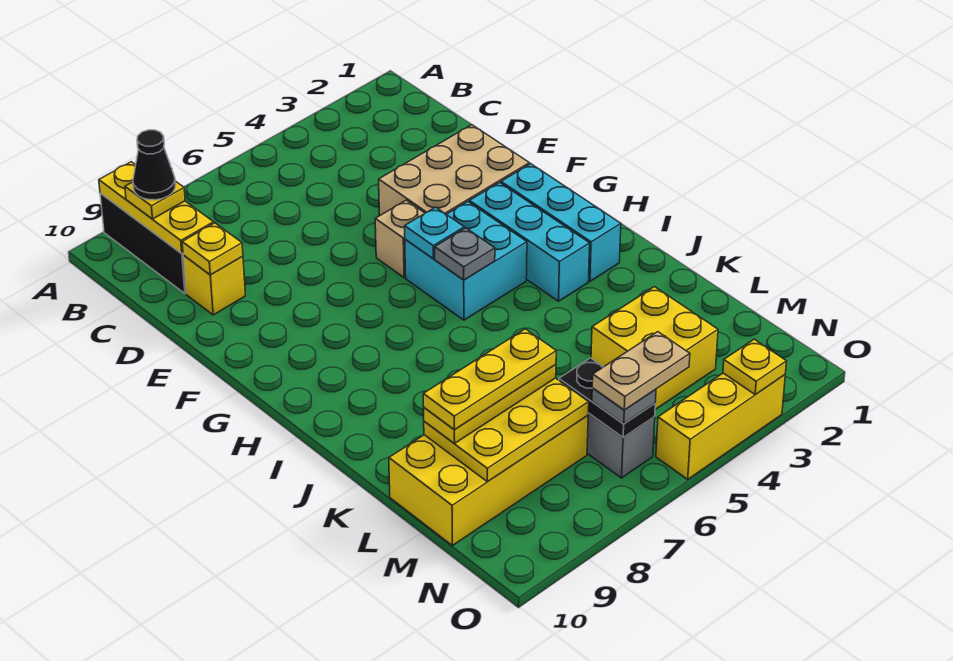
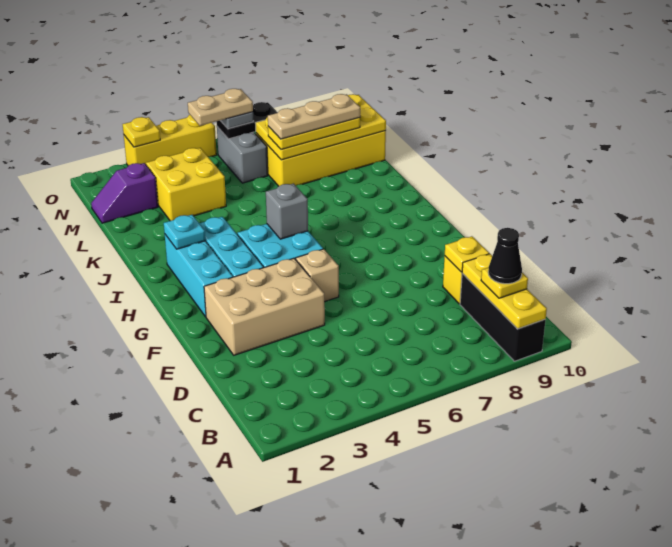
cyan 1x1 plate [405,207,464,259] -> cyan 1x1 plate moved to [164,215,205,249]
grey 1x1 plate [435,228,495,280] -> grey 1x1 brick [266,184,308,239]
yellow 2x3 plate [424,378,589,482] -> yellow 2x4 plate [255,94,386,160]
yellow 1x3 plate [423,329,556,430] -> tan 1x3 plate [268,94,360,139]
none -> purple 1x2 slope [91,163,158,223]
black 1x2 plate [559,358,655,437] -> black 1x2 plate turned to [216,102,278,139]

